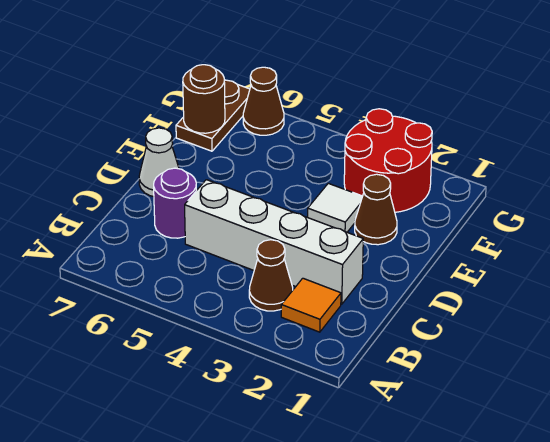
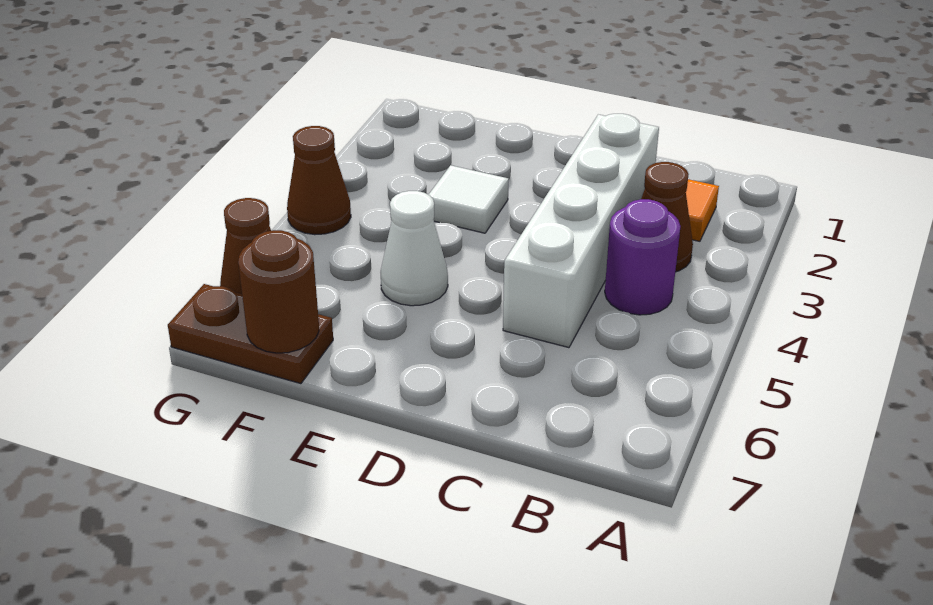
purple 1x1 round brick [154,168,197,238] -> purple 1x1 round brick moved to [605,199,681,315]
white 1x1 cone [139,128,179,197] -> white 1x1 cone moved to [381,191,448,306]
brown 1x1 cone [355,174,397,245] -> brown 1x1 cone moved to [287,126,351,235]
red 2x2 round brick [344,109,432,212] -> none

